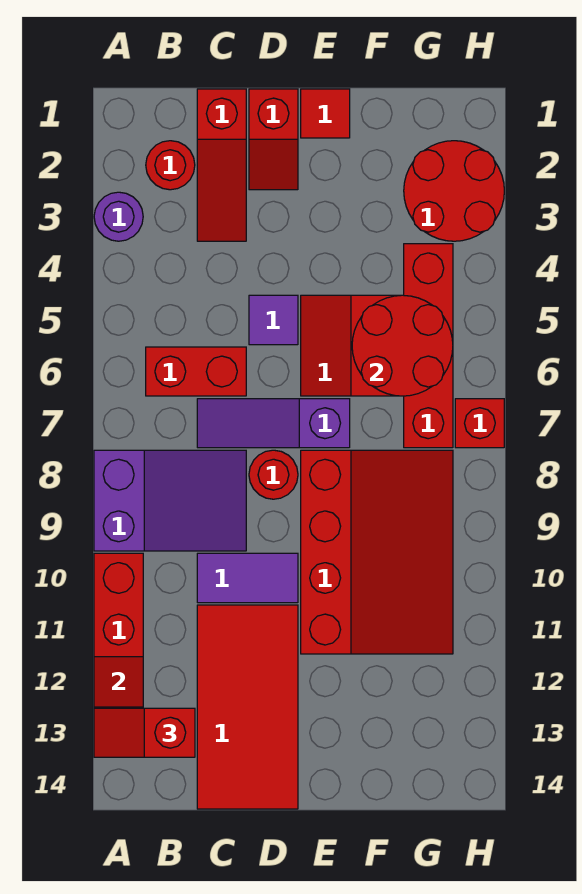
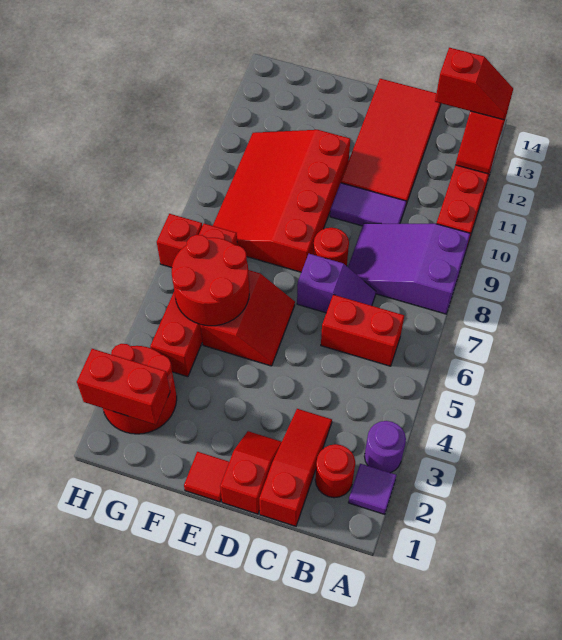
purple 1x3 slope [197,399,350,448] -> purple 1x2 slope [297,254,376,313]
purple 1x1 tile [249,295,298,345] -> purple 1x1 tile moved to [348,464,396,514]
none -> red 1x2 brick [77,349,170,425]

